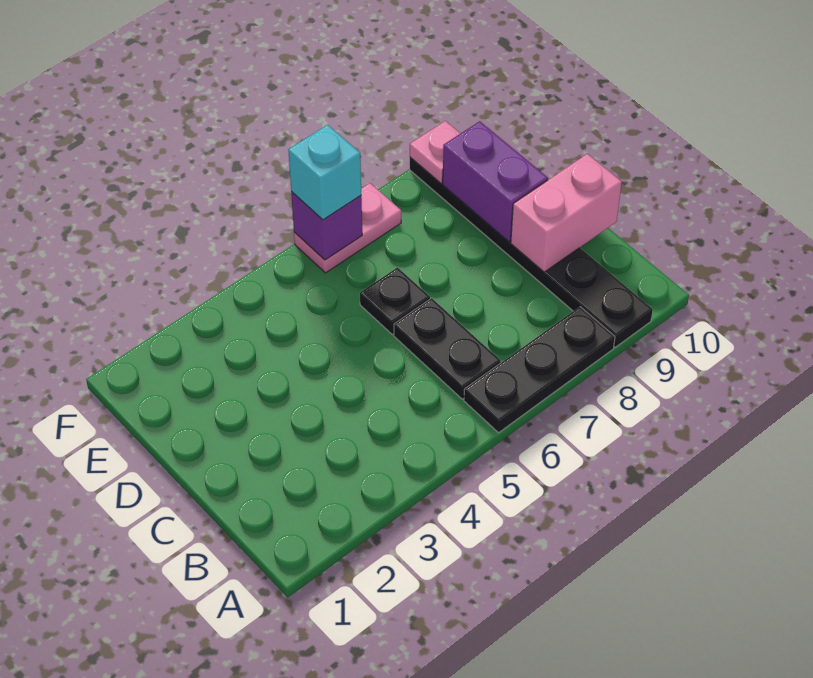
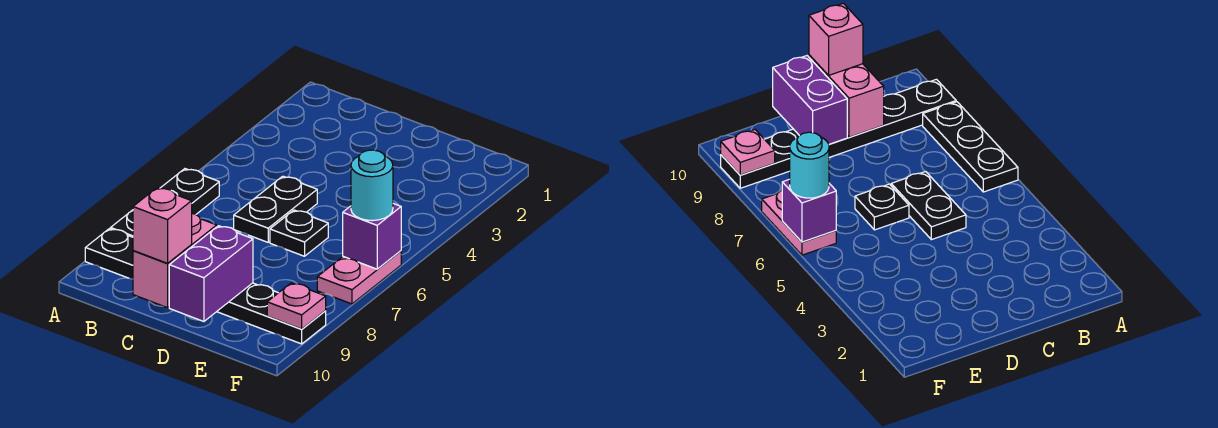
black 1x2 plate [394,298,501,399] -> black 1x2 plate turned to [234,176,317,242]
none -> pink 1x1 brick [133,188,192,263]
purple 1x2 brick [443,121,548,242] -> purple 1x2 brick turned to [169,226,253,321]
cyan 1x1 brick [288,125,361,220] -> cyan 1x1 round brick [351,150,393,221]

